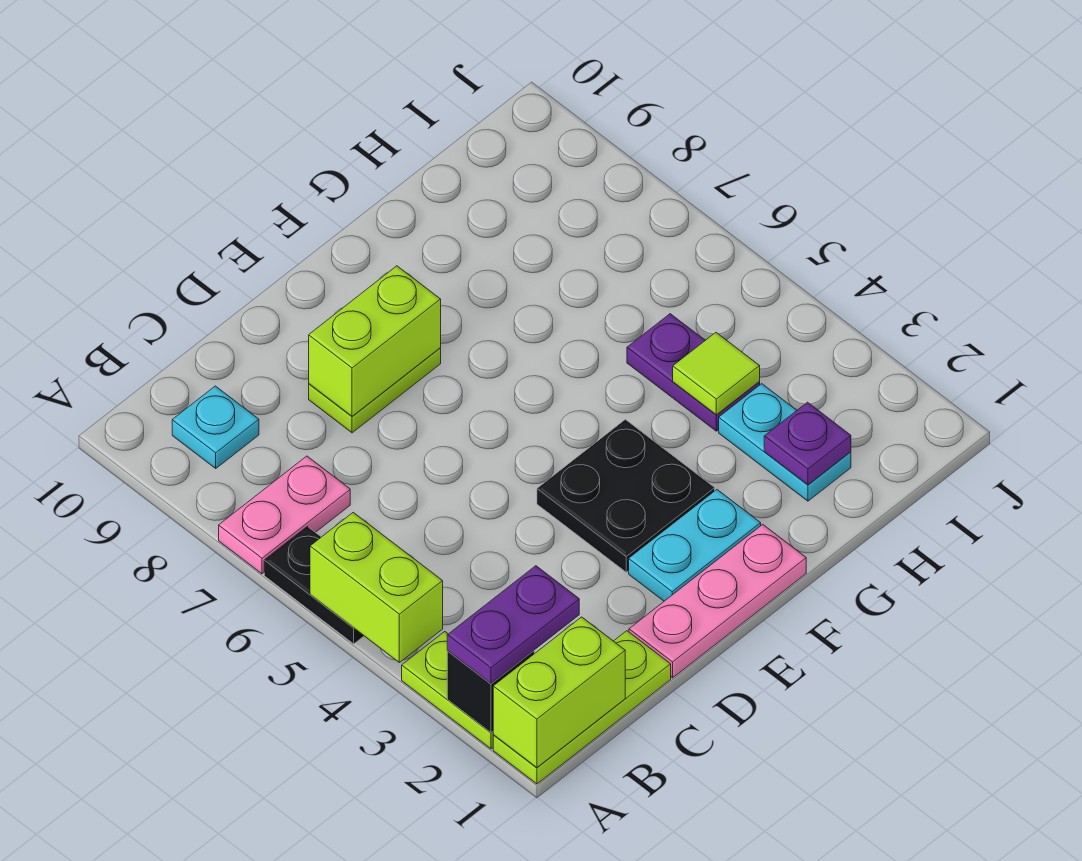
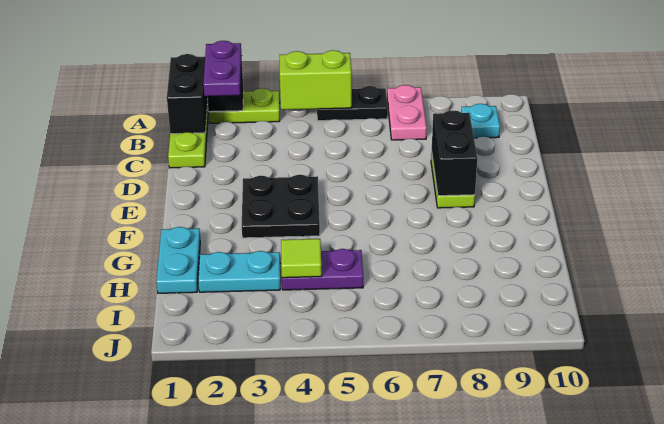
lime 1x2 brick [493,617,625,768] -> black 1x2 brick [167,54,208,134]
pink 1x3 plate [629,525,806,678] -> none
lime 1x2 brick [309,266,441,416] -> black 1x2 brick [432,110,477,196]
cyan 1x2 plate [629,490,761,601] -> cyan 1x2 plate moved to [156,227,200,293]
purple 1x1 plate [764,402,851,485] -> none

